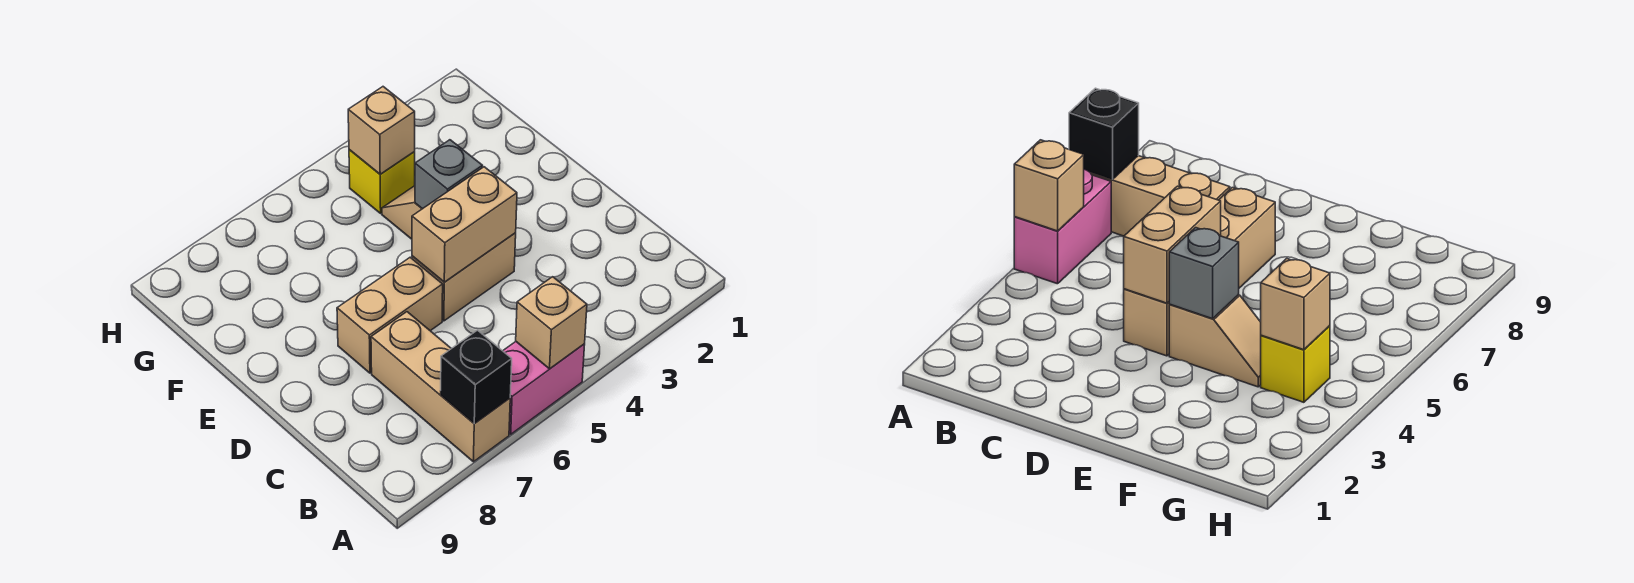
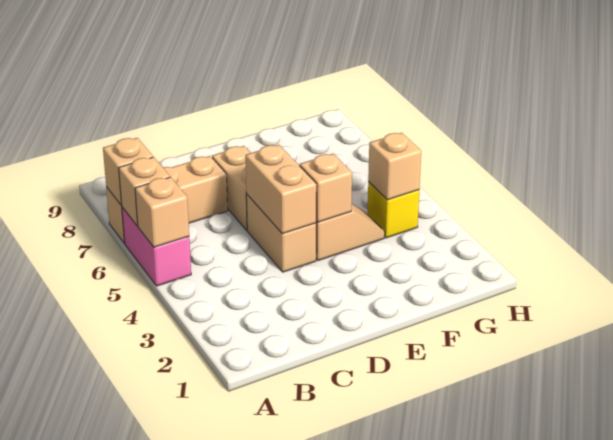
none -> tan 1x1 brick [119,157,170,226]
black 1x1 brick [441,330,512,424] -> tan 1x1 brick [103,138,153,205]
grey 1x1 brick [415,140,482,209] -> tan 1x1 brick [300,154,352,222]

